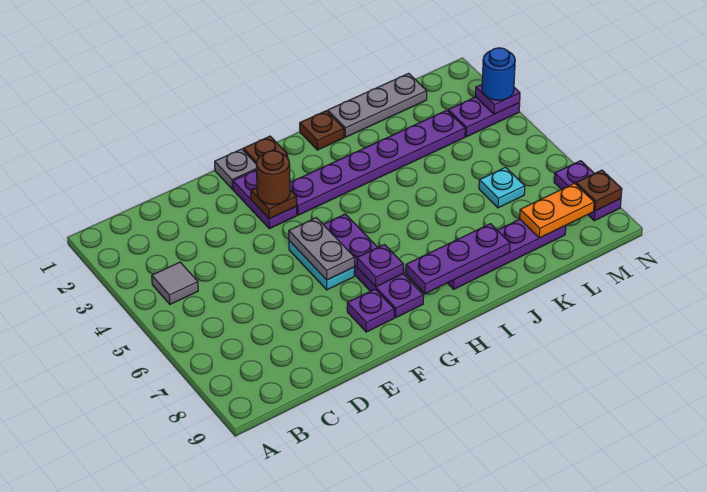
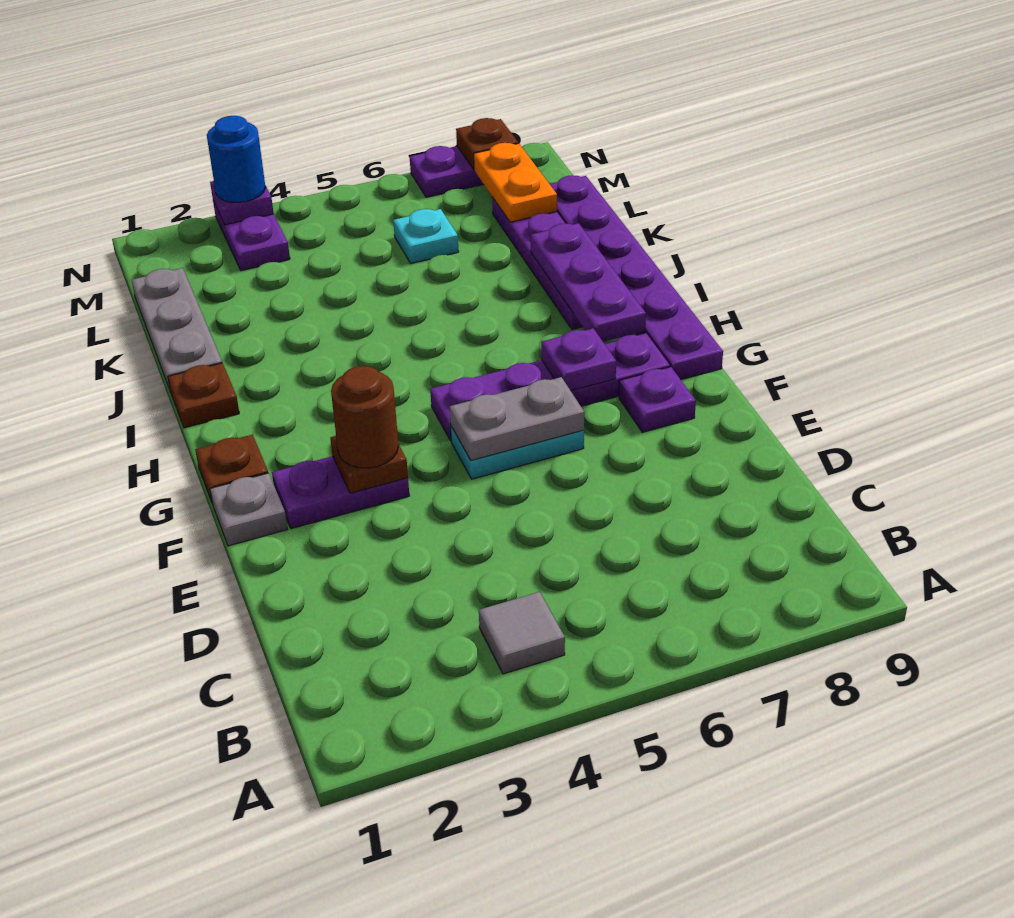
purple 1x6 plate [290,110,465,215] -> purple 1x6 plate moved to [550,175,723,380]

